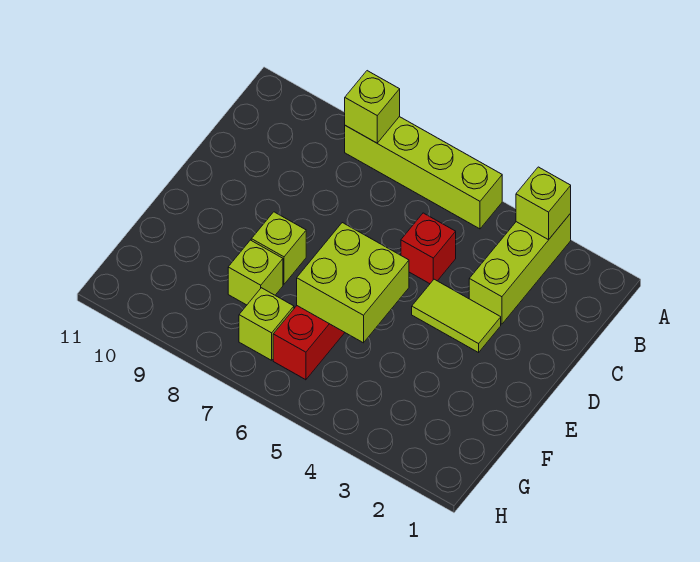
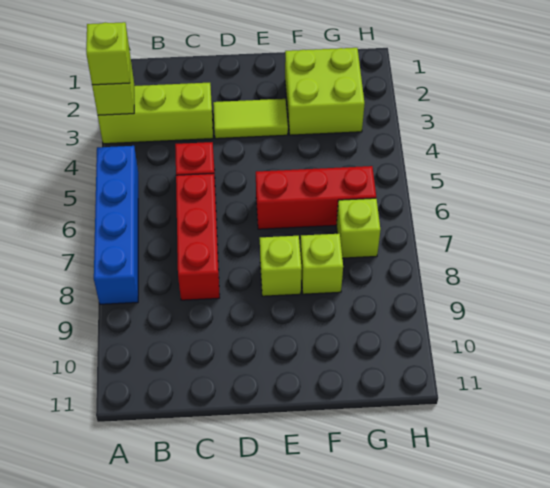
lime 1x4 brick [345,117,502,229] -> blue 1x4 brick [94,146,138,304]
lime 1x1 brick [345,71,400,143] -> lime 1x1 brick moved to [86,22,130,85]
none -> red 1x3 brick [176,173,220,300]
lime 1x2 tile [412,279,501,353] -> lime 1x2 tile turned to [213,99,288,139]
lime 2x2 brick [297,223,409,343] -> lime 2x2 brick moved to [285,48,365,135]

